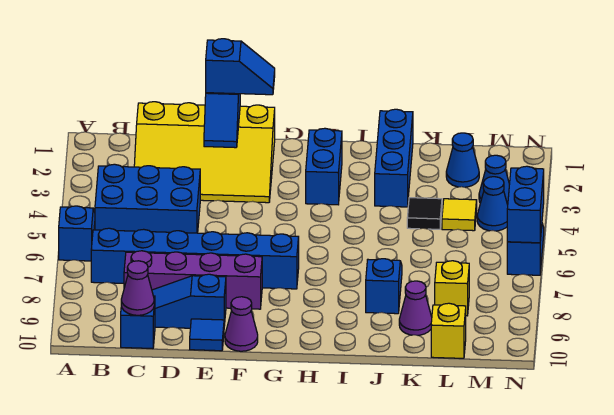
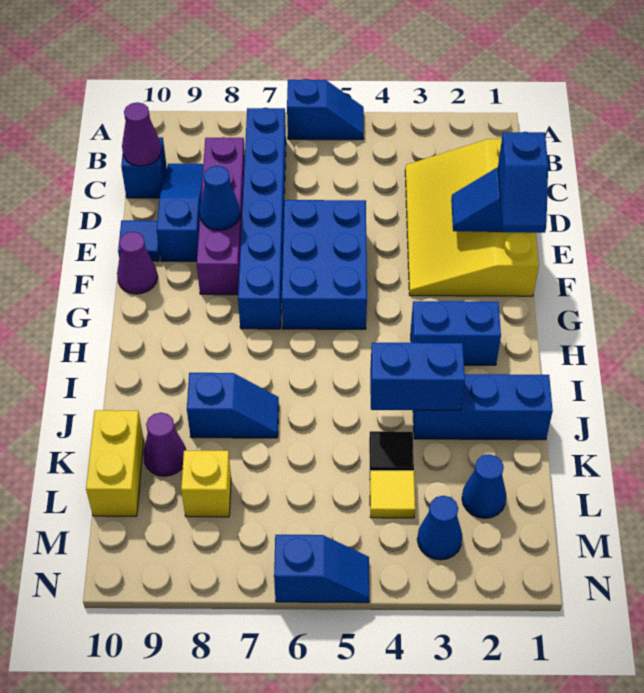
blue 2x3 brick [95,164,200,233] -> blue 2x3 brick moved to [282,200,367,329]
yellow 1x1 brick [431,303,466,358] -> yellow 1x2 brick [86,410,144,516]
blue 1x1 cone [477,177,508,231] -> blue 1x1 cone moved to [199,166,240,230]
blue 1x2 brick [507,166,544,243] -> blue 1x2 brick moved to [370,343,465,410]

